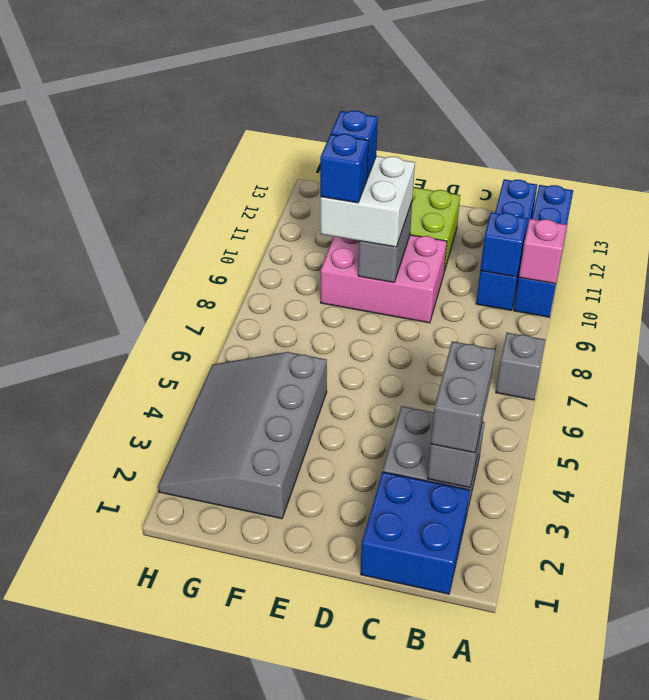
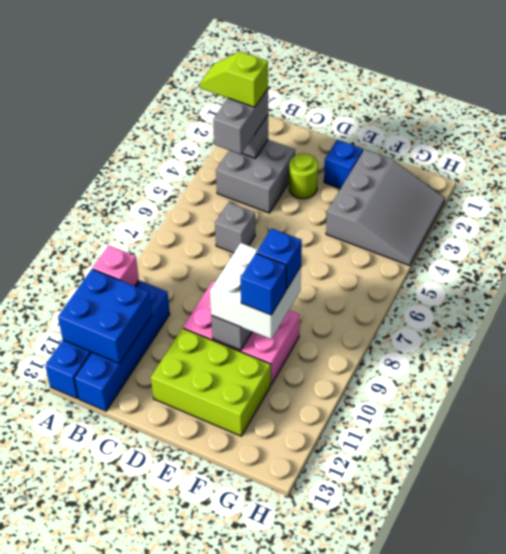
none -> lime 1x2 slope [200,52,268,107]
grey 1x1 brick [496,333,545,400] -> grey 1x1 brick moved to [215,202,255,253]
blue 2x2 brick [361,472,470,594] -> blue 2x2 brick moved to [58,269,152,364]
blue 1x1 brick [480,212,528,277] -> blue 1x1 brick moved to [324,140,363,189]
none -> lime 1x1 round brick [289,153,318,199]
grey 3x4 slope [158,352,327,519] -> grey 3x3 slope [326,149,445,266]

